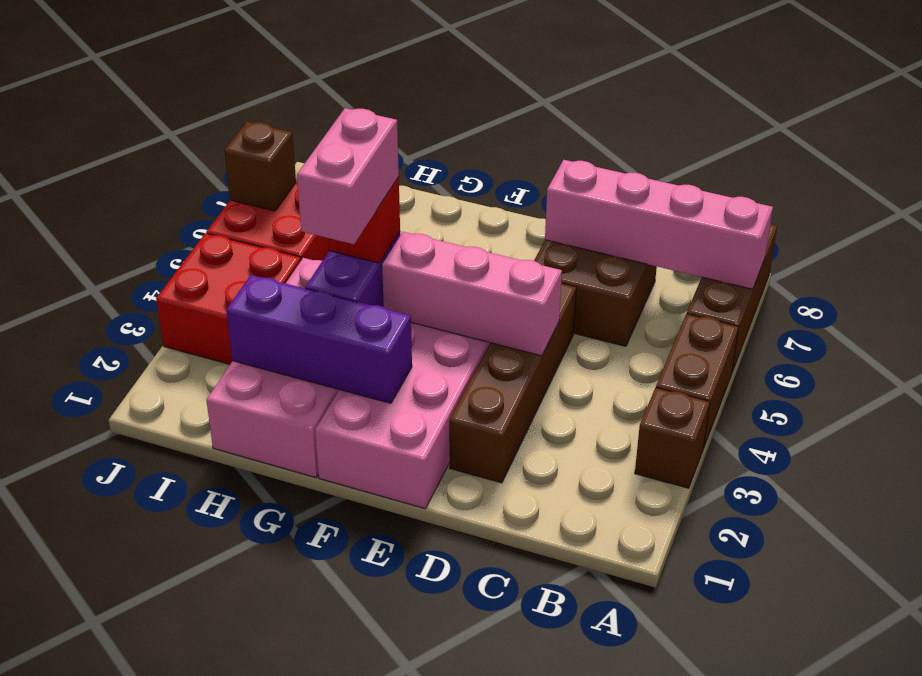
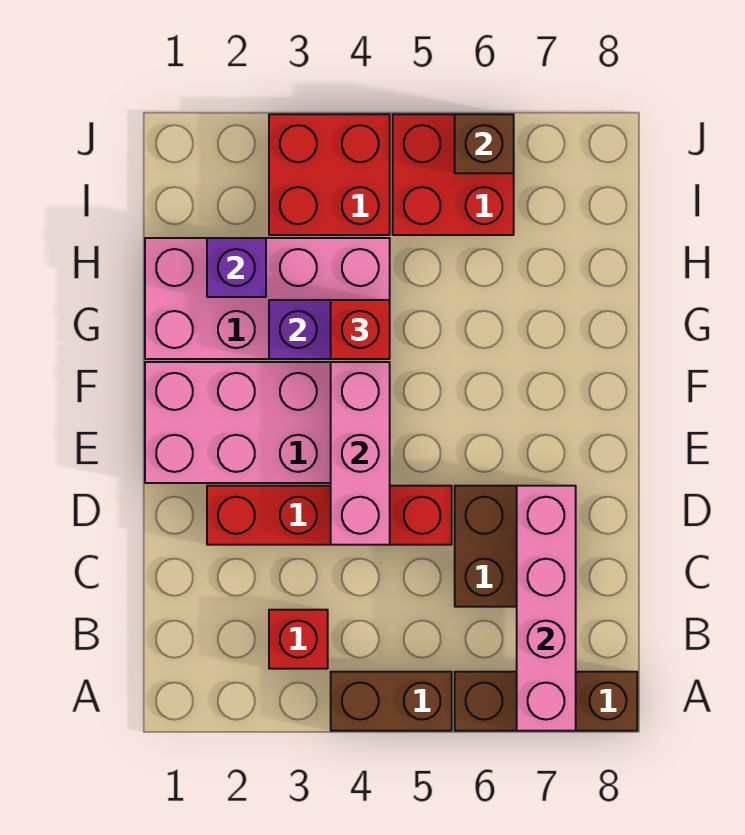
brown 1x1 brick [635,388,710,488] -> none
none -> red 1x1 brick [269,610,328,669]
brown 1x4 brick [449,283,576,483] -> red 1x4 brick [207,486,452,545]
purple 1x3 brick [226,275,412,403] -> purple 1x1 brick [207,238,266,297]
pink 1x2 brick [297,108,399,244] -> none

